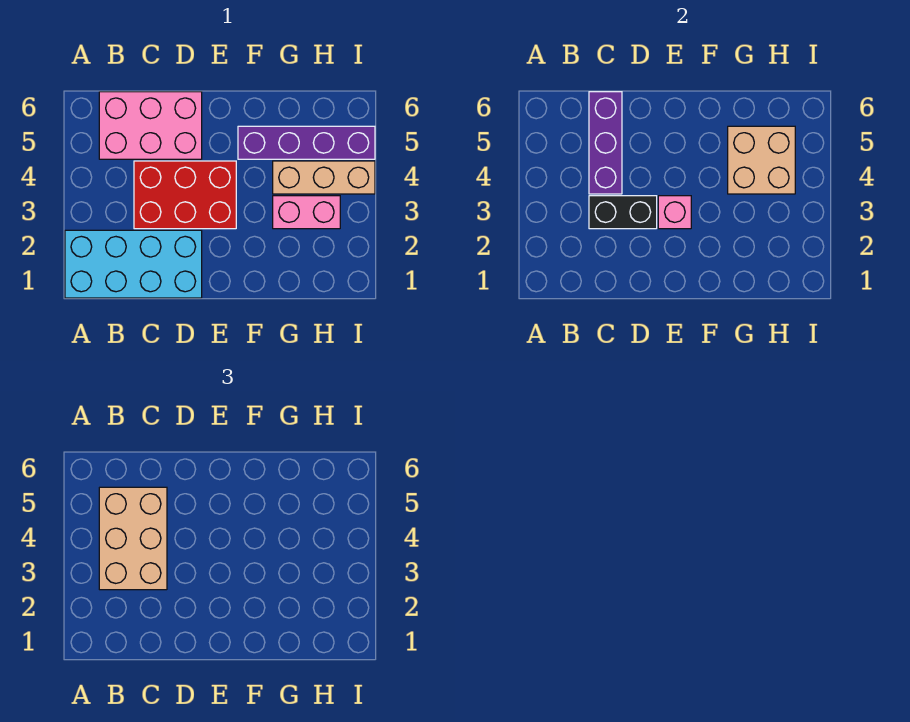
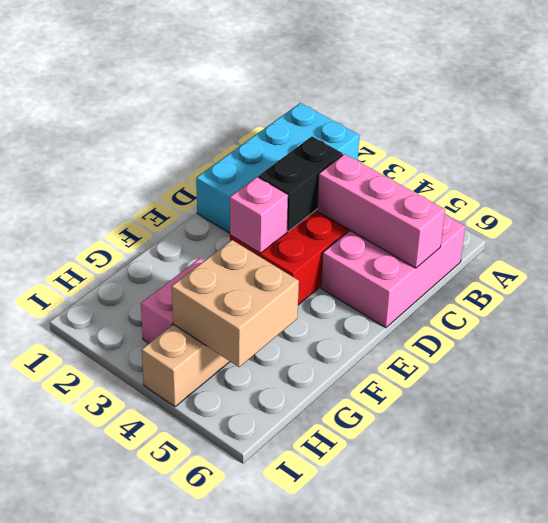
tan 2x3 brick [99,487,167,590] -> none
purple 1x3 brick [589,92,622,194] -> pink 1x3 brick [317,154,445,268]
purple 1x4 brick [238,126,375,159] -> none

